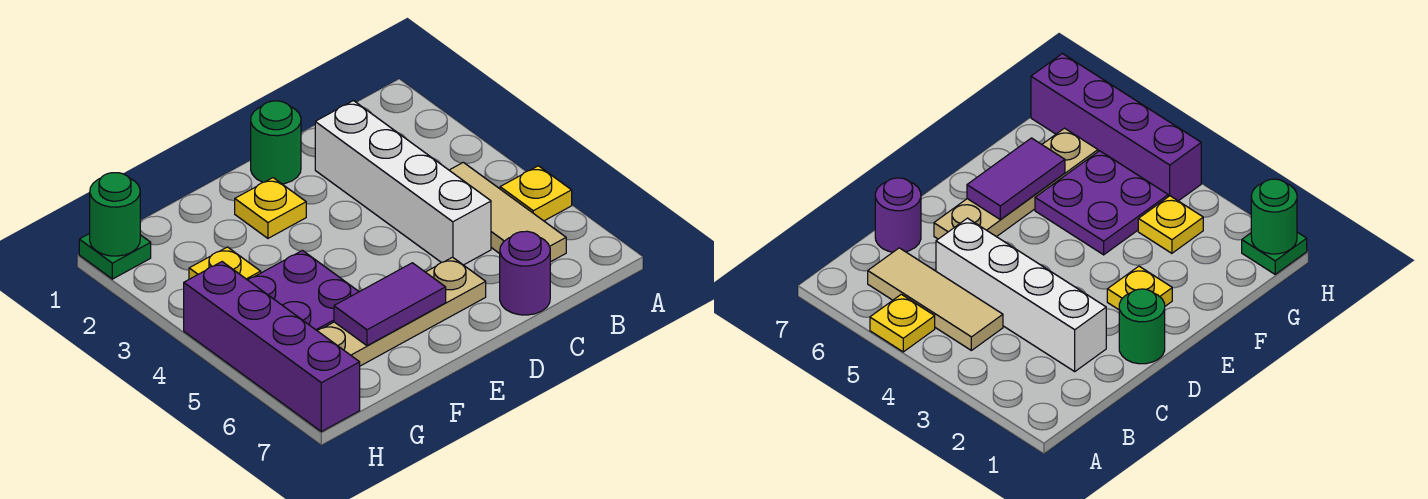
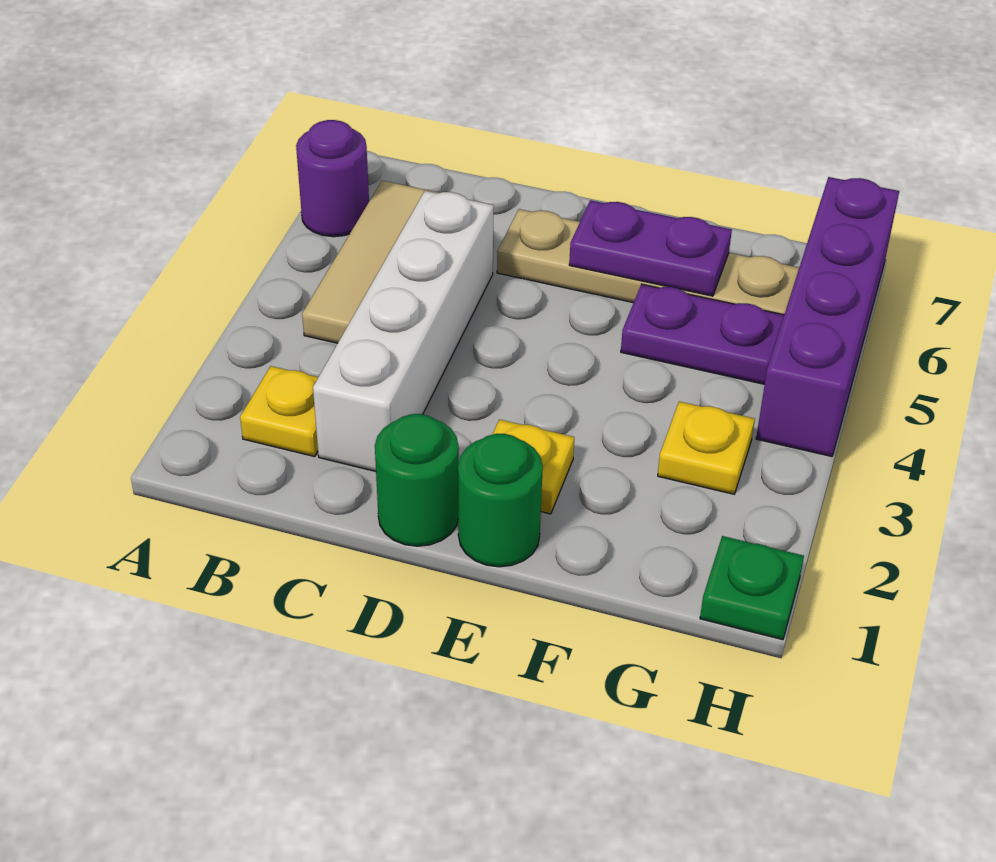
yellow 1x1 plate [500,166,572,221] -> yellow 1x1 plate moved to [240,366,318,457]
purple 1x1 round brick [500,231,550,315] -> purple 1x1 round brick moved to [296,120,369,237]
purple 1x2 tile [334,263,446,346] -> purple 1x2 plate [569,200,732,296]
purple 2x2 plate [248,251,359,330] -> purple 1x2 plate [621,284,784,384]
green 1x1 round brick [90,173,140,256] -> green 1x1 round brick moved to [458,434,543,567]

